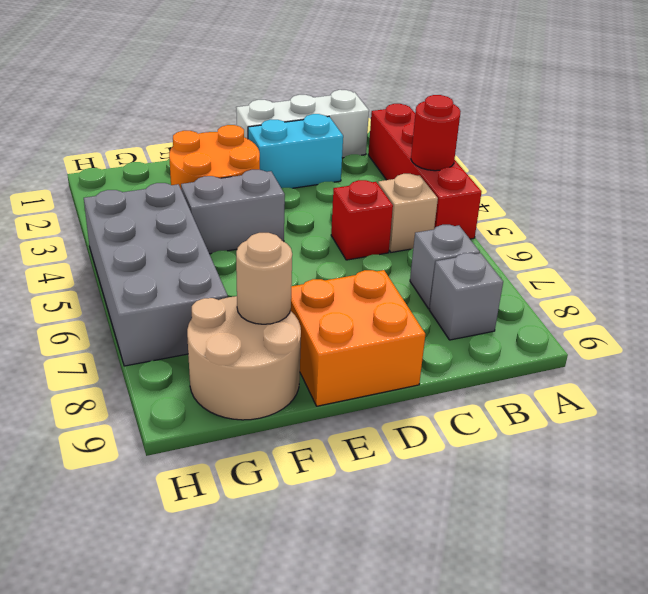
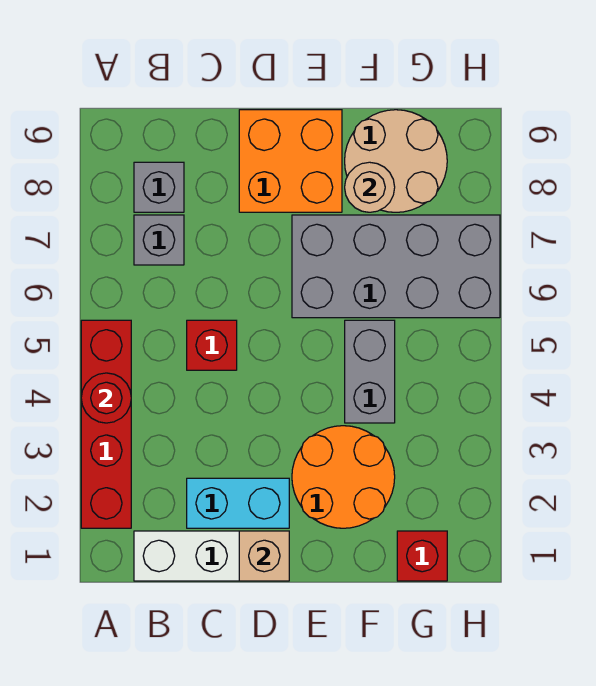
tan 1x1 brick [378,174,438,252] -> tan 1x1 brick moved to [239,531,289,581]
grey 1x2 brick [181,170,285,254] -> grey 1x2 brick turned to [345,320,395,423]
none -> red 1x1 brick [397,531,447,581]
grey 2x4 brick [84,183,228,366] -> grey 2x4 brick turned to [292,215,500,318]

